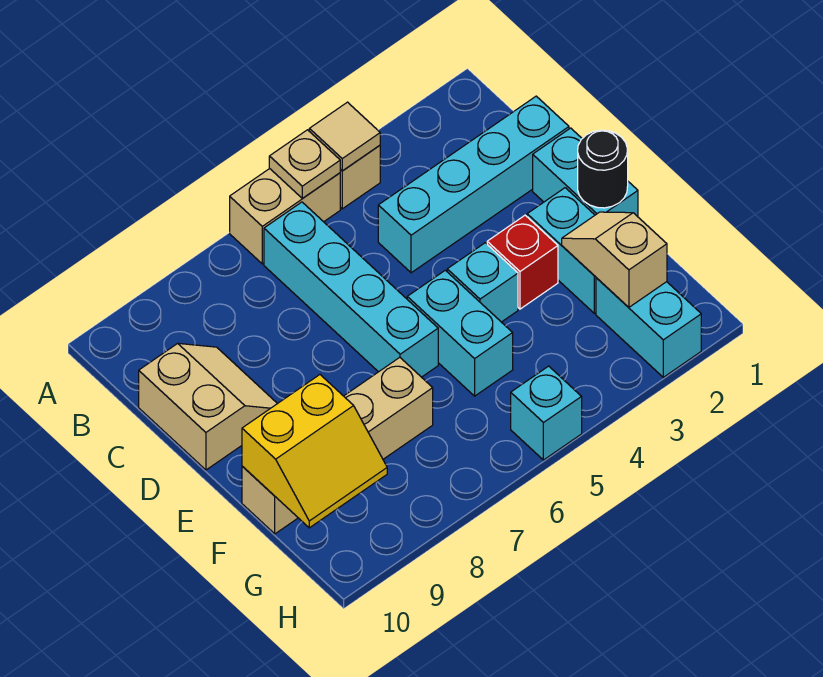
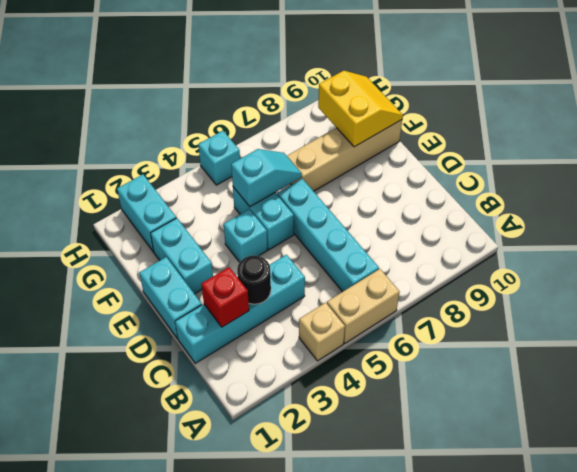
tan 1x1 tile [309,102,380,171] -> none
tan 1x1 plate [269,130,340,198] -> none
tan 2x2 slope [139,343,277,470] -> none
black 1x1 round brick [578,130,628,208] -> black 1x1 round brick moved to [237,255,271,304]
red 1x1 brick [487,215,558,309] -> red 1x1 brick moved to [201,267,249,327]
tan 1x2 slope [562,212,667,307] -> none
none -> cyan 1x2 slope [231,149,302,207]
yellow 2x2 slope [242,375,387,528] -> yellow 2x2 slope turned to [318,71,403,147]

